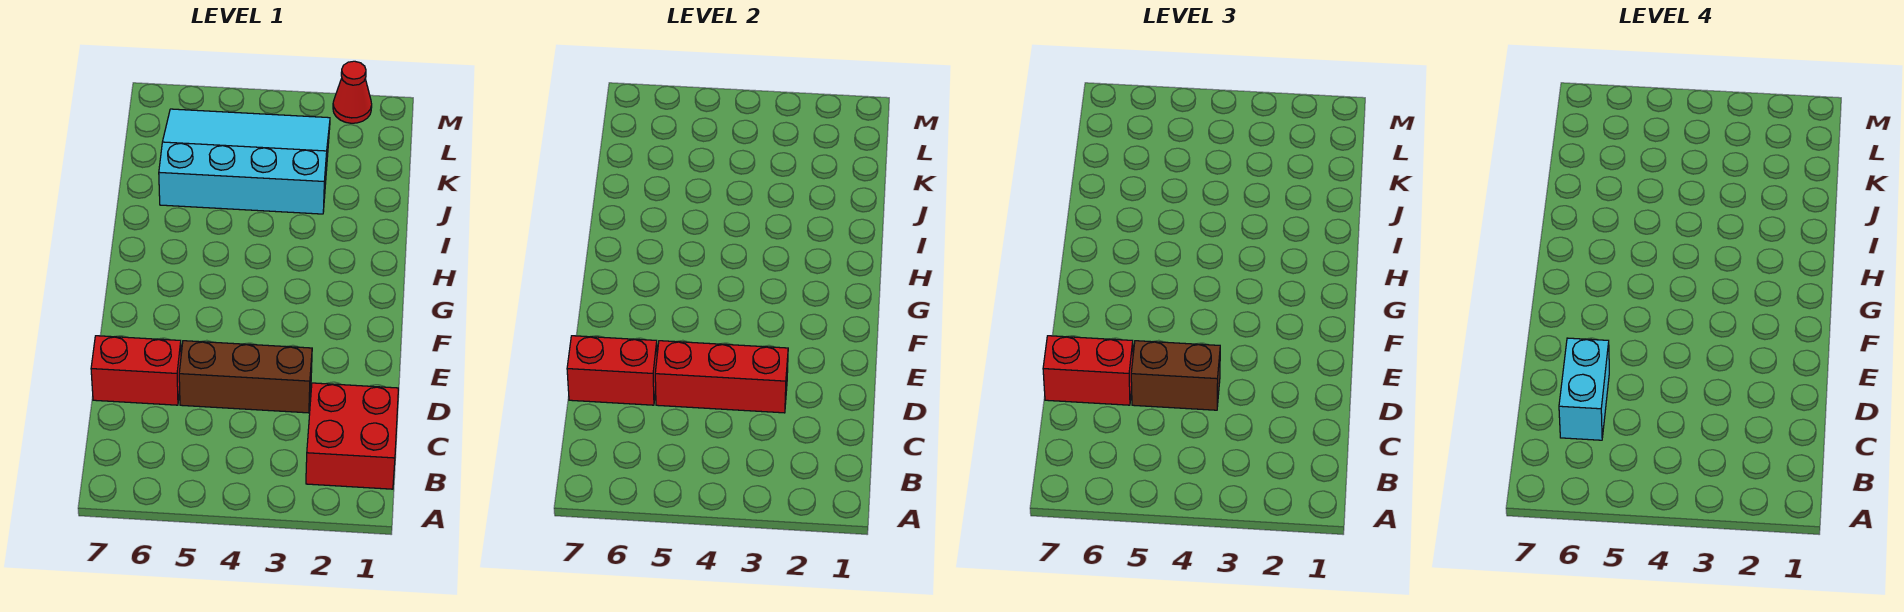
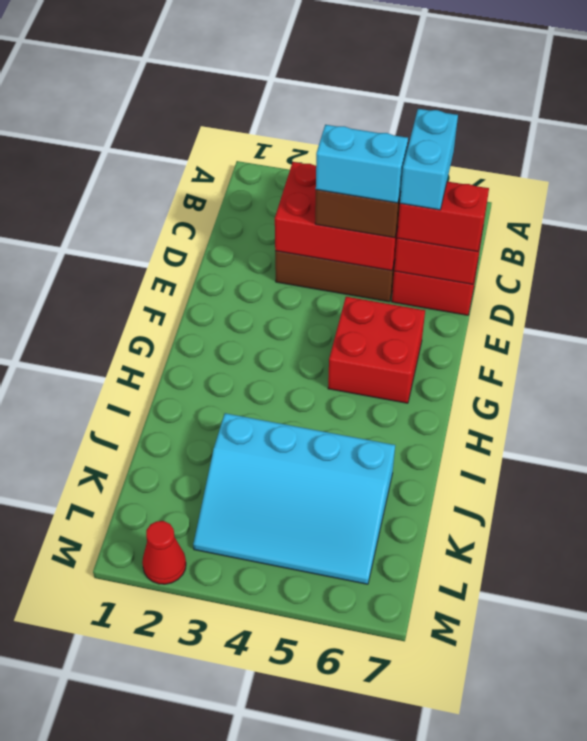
red 2x2 brick [306,383,398,489] -> red 2x2 brick moved to [328,297,425,403]
red 1x3 brick [655,341,788,413] -> red 2x3 brick [275,162,398,271]
none -> cyan 1x2 brick [316,125,408,203]

